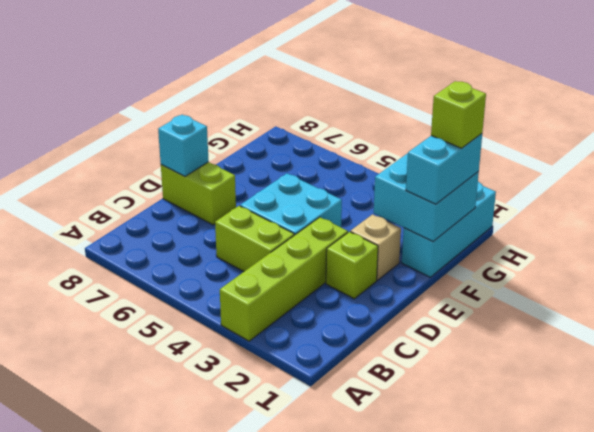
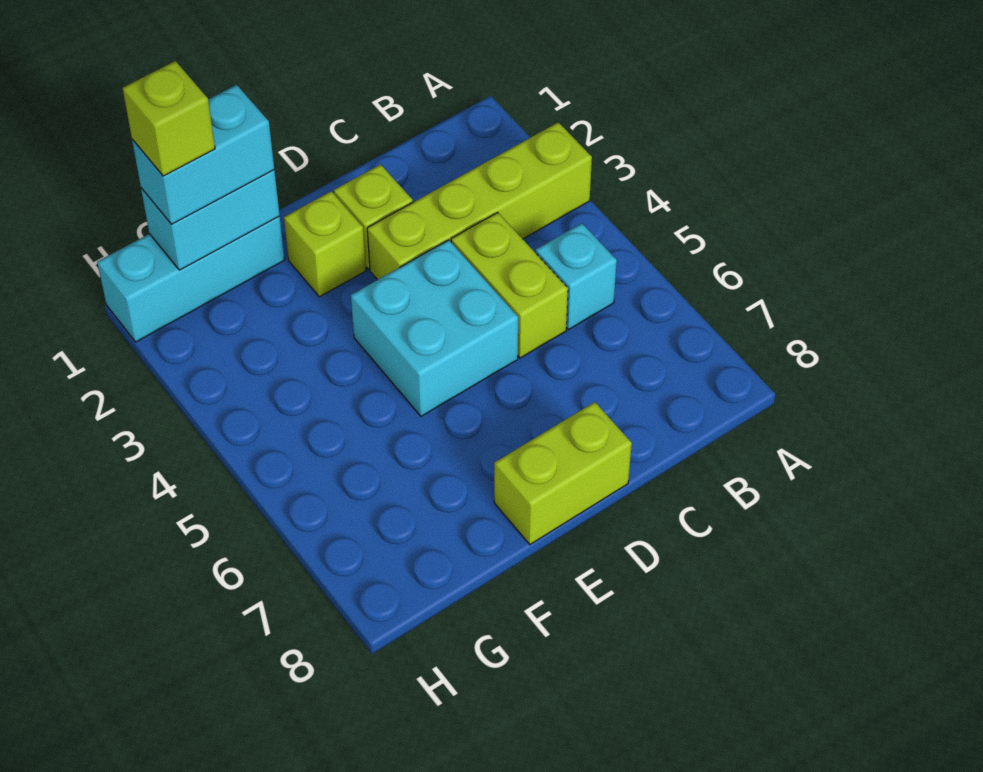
lime 1x2 brick [161,162,236,225] -> lime 1x2 brick turned to [494,402,632,544]
cyan 1x1 brick [158,115,209,176] -> cyan 1x1 brick moved to [536,223,617,329]
tan 1x1 brick [350,214,401,280] -> lime 1x1 brick [284,191,366,297]
cyan 2x2 brick [374,153,479,242] -> cyan 1x2 brick [141,170,280,270]

